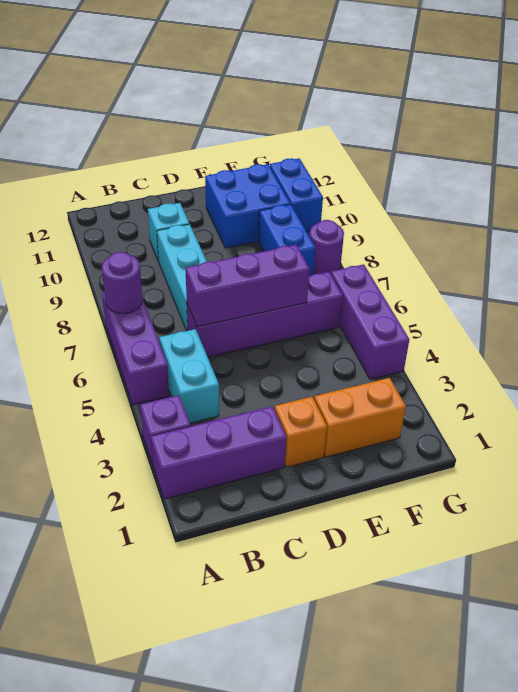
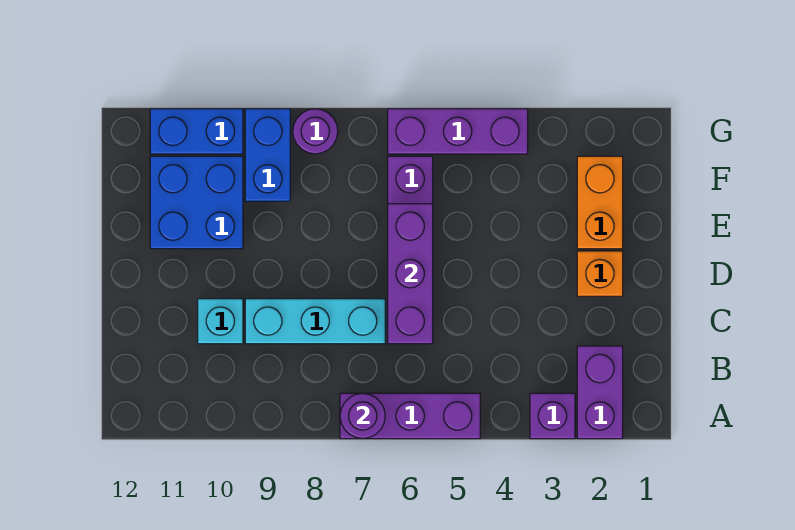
purple 1x3 brick [151,406,286,499] -> purple 1x2 brick [577,346,623,439]
cyan 1x2 brick [159,329,219,423] -> none
blue 1x2 brick [259,204,315,276] -> blue 1x2 brick turned to [245,109,290,201]

